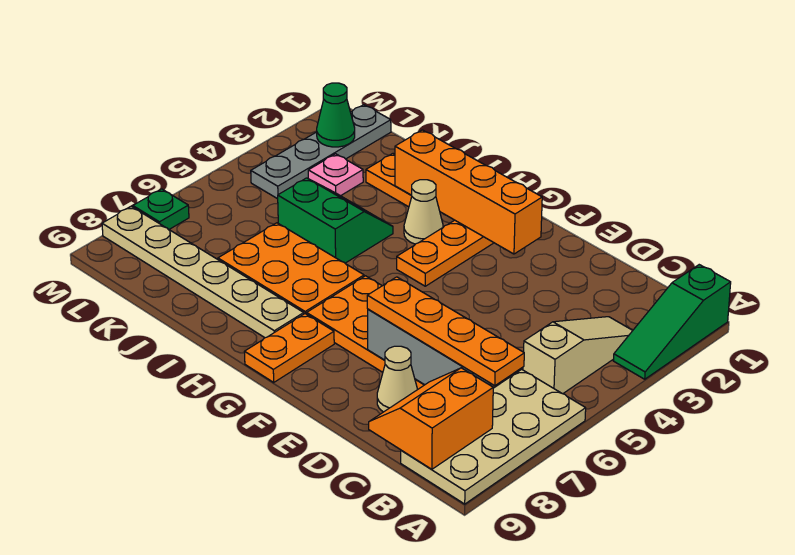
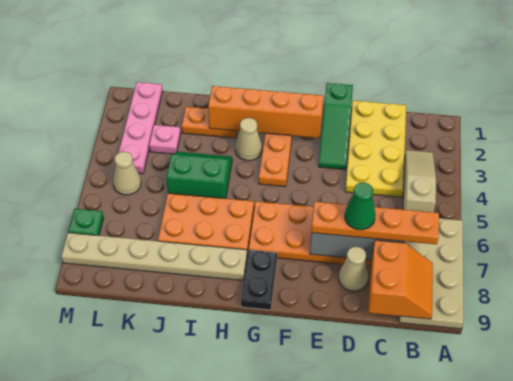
green 1x3 slope [614,265,731,379] -> green 1x3 slope moved to [319,83,353,169]
orange 2x2 slope [369,368,493,469] -> orange 2x2 slope turned to [368,240,433,319]
none -> yellow 2x4 plate [345,101,406,197]
orange 1x2 plate [244,314,334,382] -> black 1x2 plate [241,250,277,310]
grey 1x4 plate [251,105,391,199] -> pink 1x4 plate [119,82,162,174]
green 1x1 cone [317,83,355,147] -> green 1x1 cone moved to [345,183,375,230]
none -> tan 1x1 cone [113,152,141,195]

